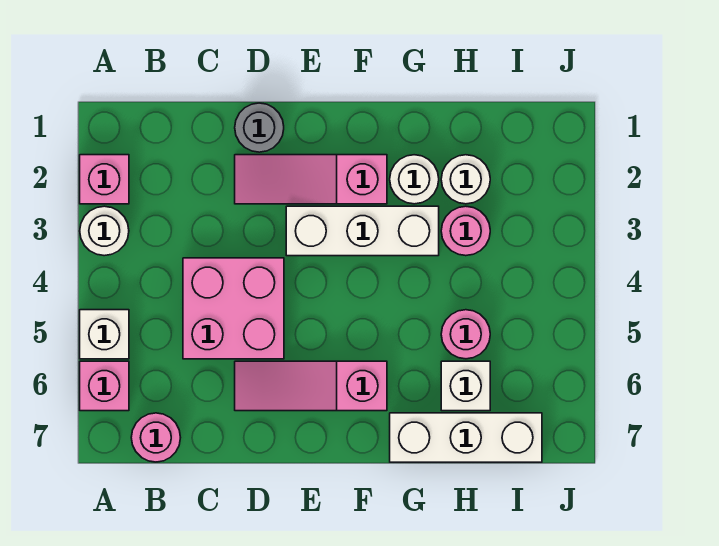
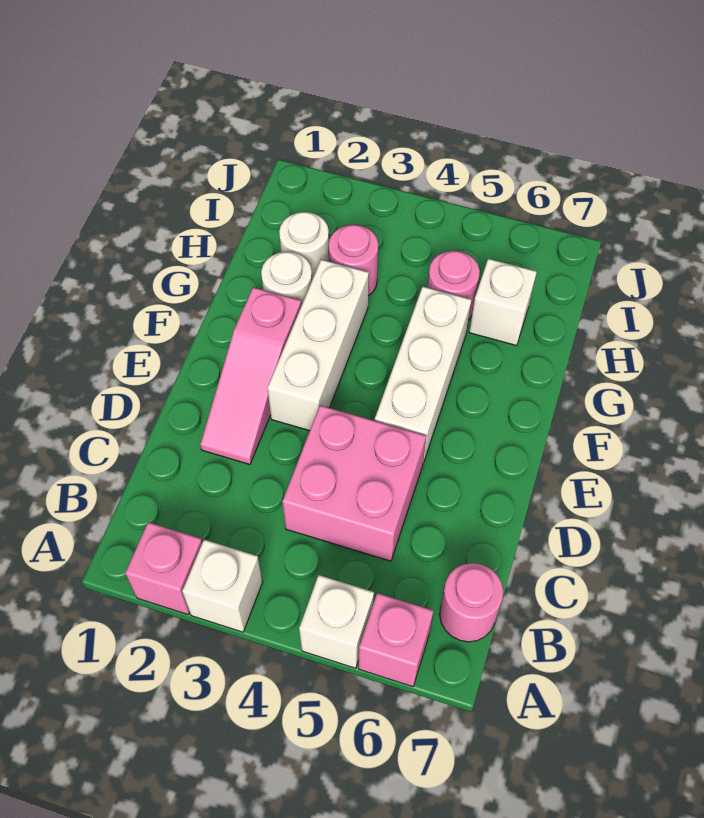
white 1x1 round brick [80,206,129,256] -> white 1x1 brick [182,539,263,632]
grey 1x1 round brick [235,103,284,152] -> none
pink 1x3 slope [235,361,387,411] -> none
white 1x3 brick [390,413,542,462] -> white 1x3 brick moved to [375,287,471,463]

